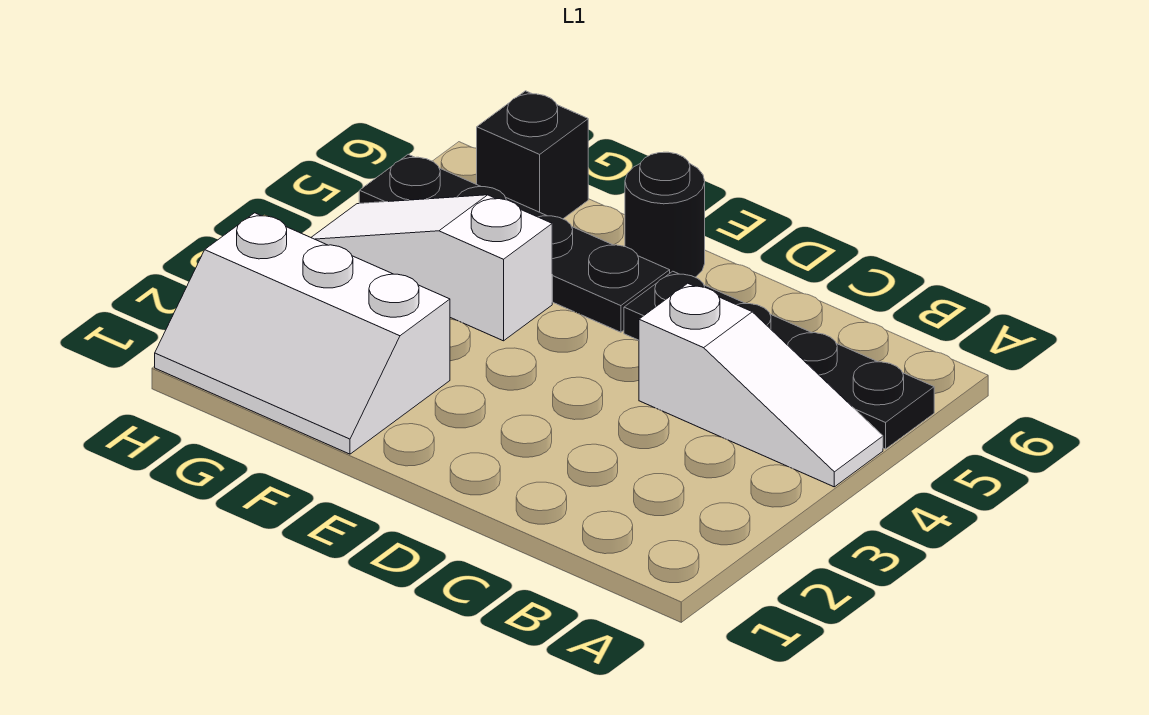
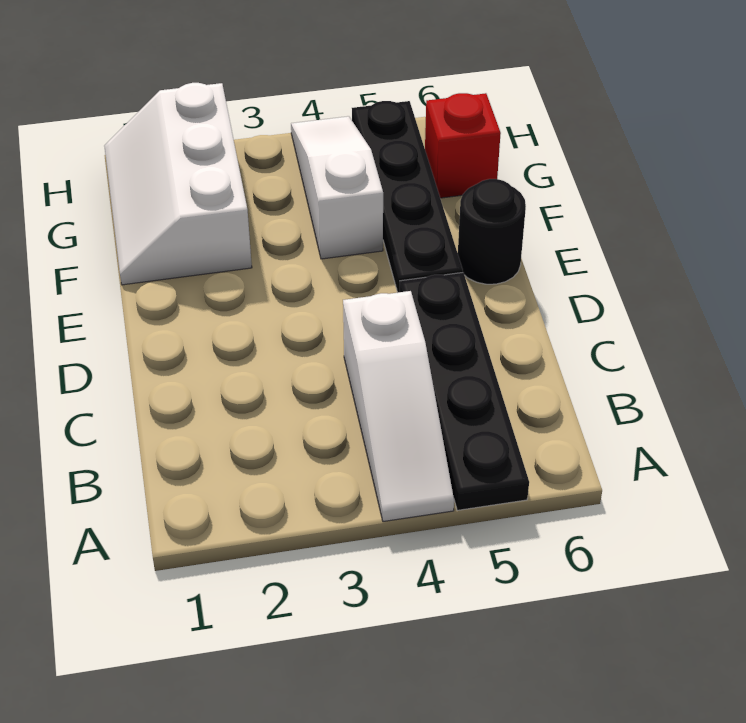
black 1x1 brick [477,91,588,219] -> red 1x1 brick [425,93,501,198]

